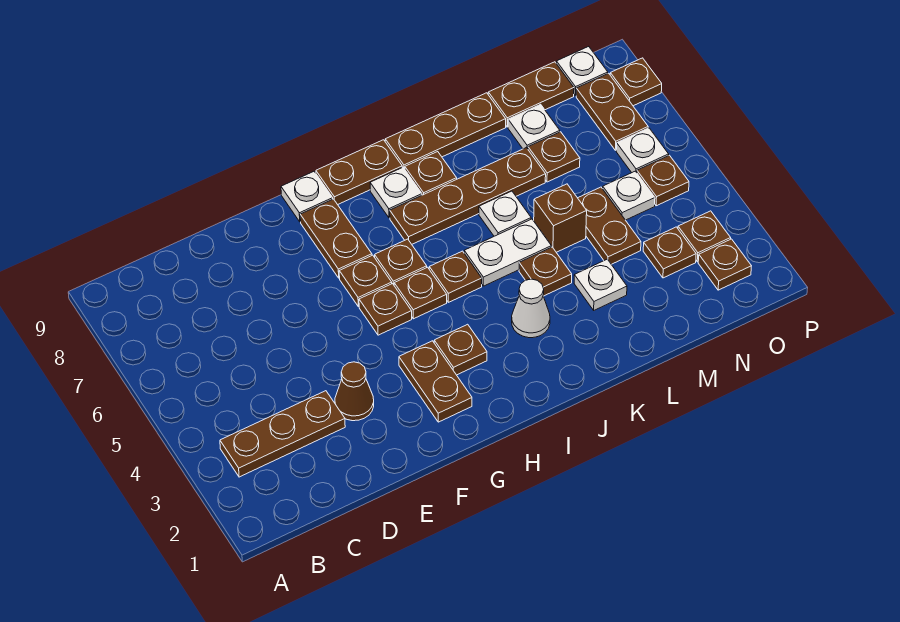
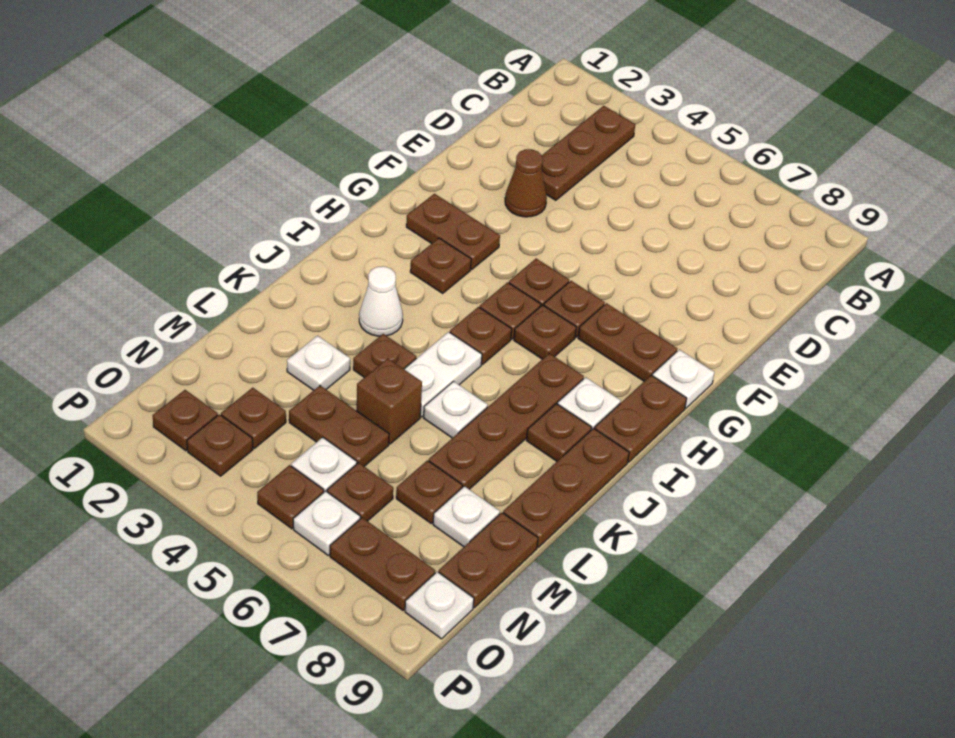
brown 1x1 plate [610,58,662,106] -> brown 1x1 plate moved to [327,463,393,521]

